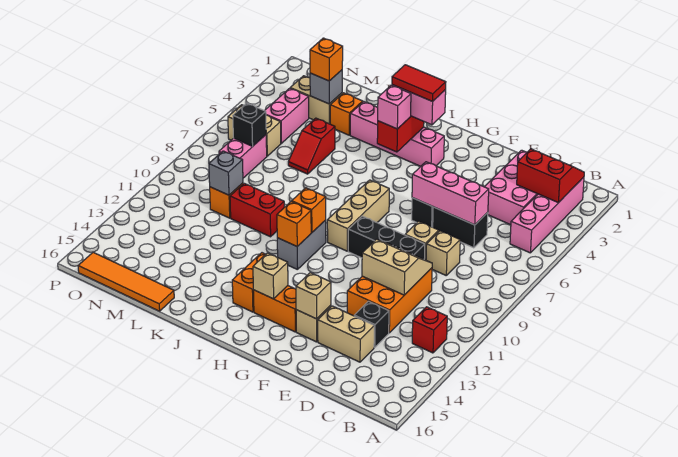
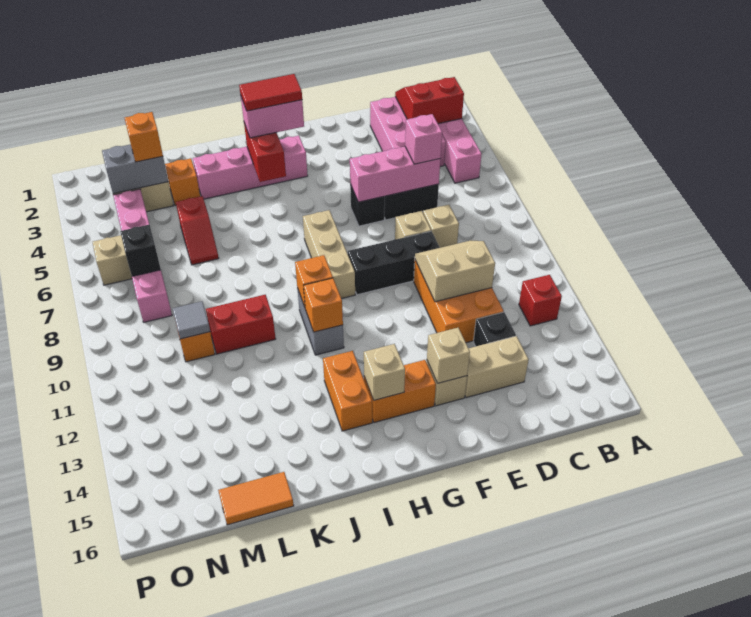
pink 1x1 brick [378,85,411,129] -> pink 1x1 brick moved to [405,114,442,164]
orange 1x4 tile [78,252,174,311] -> orange 1x2 tile [218,472,294,525]
grey 1x1 brick [310,70,342,104] -> grey 1x2 brick [102,144,168,194]
grey 1x1 brick [209,151,243,195] -> grey 1x1 tile [173,301,210,339]

